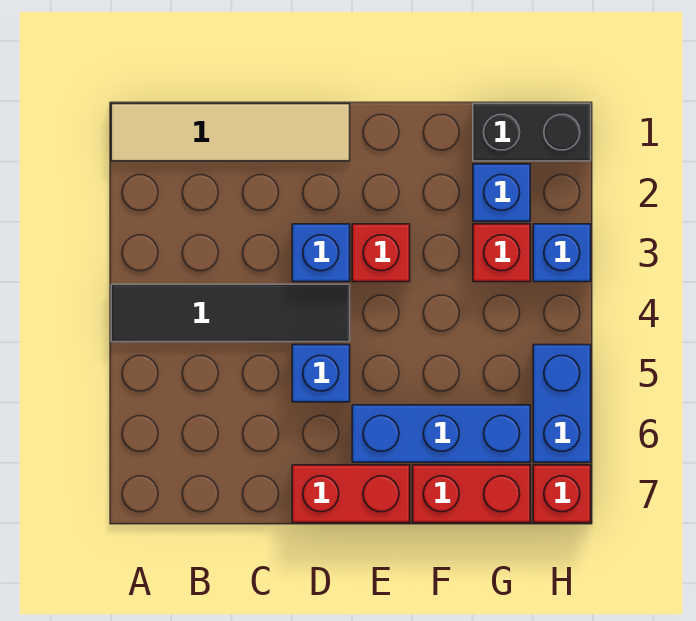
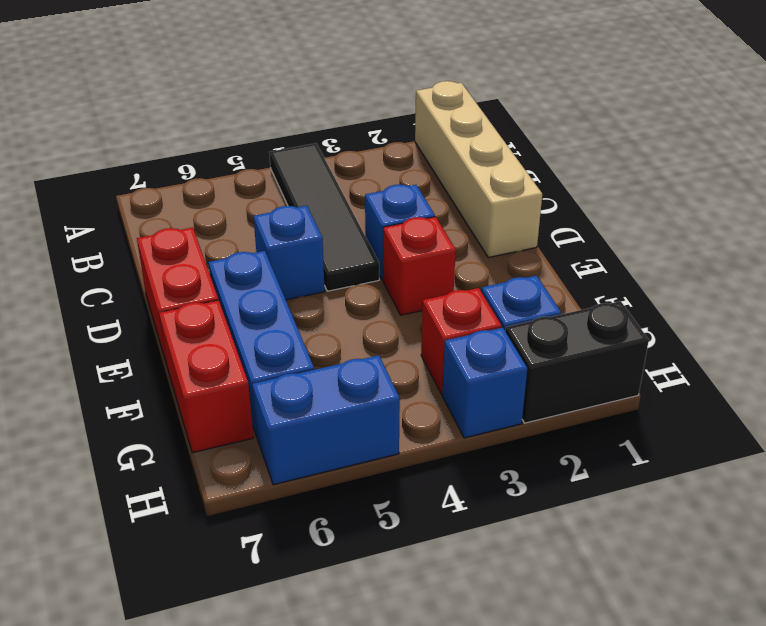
tan 1x4 tile [111,104,350,161] -> tan 1x4 brick [415,81,542,258]
black 1x2 brick [473,104,591,161] -> black 1x2 brick turned to [505,301,649,423]
red 1x1 brick [533,465,591,523] -> none

